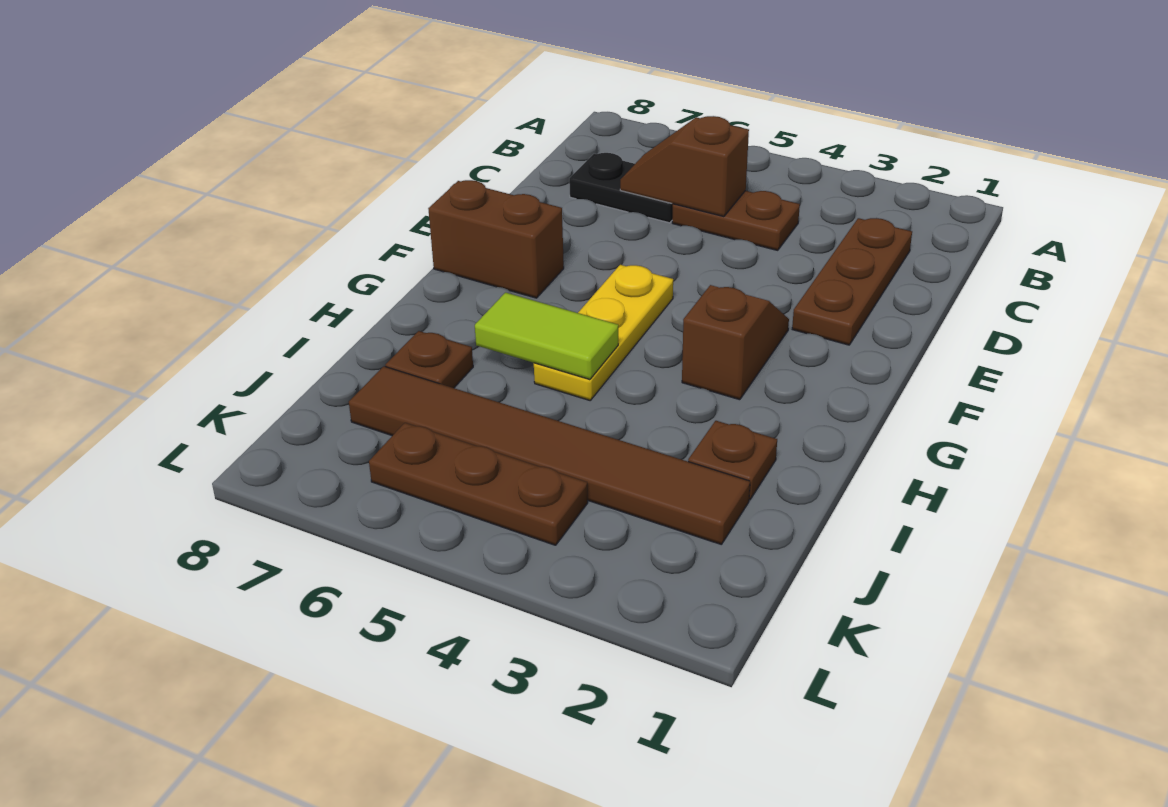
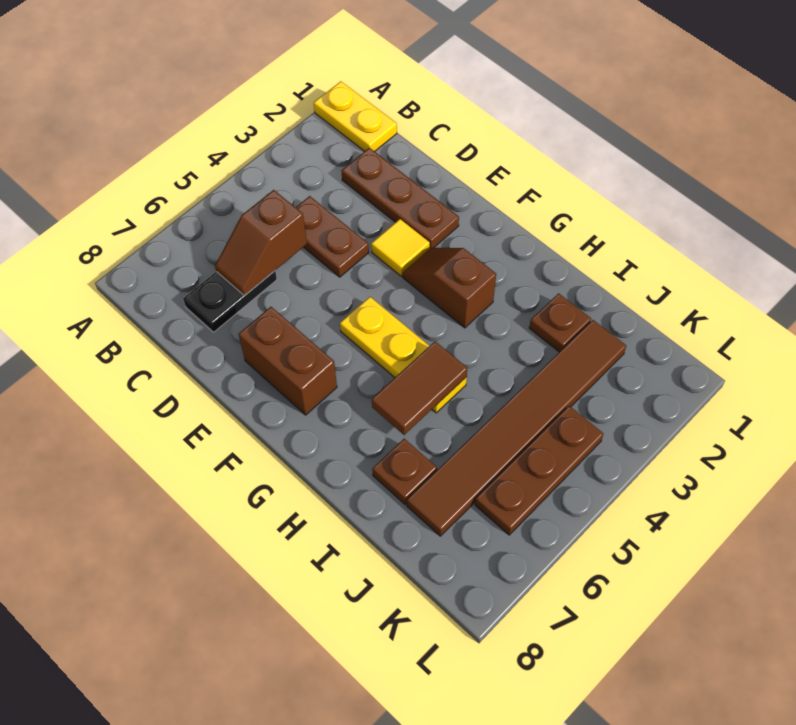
none -> yellow 1x2 plate [314,81,397,152]
brown 1x2 plate [672,191,800,250] -> brown 1x2 plate turned to [296,196,369,277]
none -> yellow 1x1 tile [371,219,430,276]
brown 1x2 brick [428,180,564,298] -> brown 1x2 brick turned to [239,307,337,415]
lime 1x2 tile [475,292,618,380] -> brown 1x2 tile [372,341,467,435]

